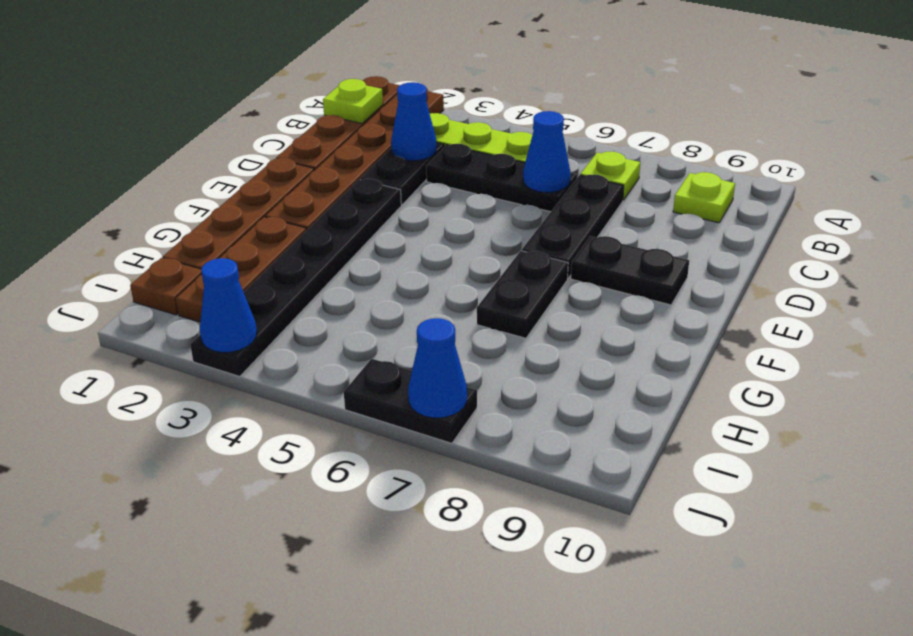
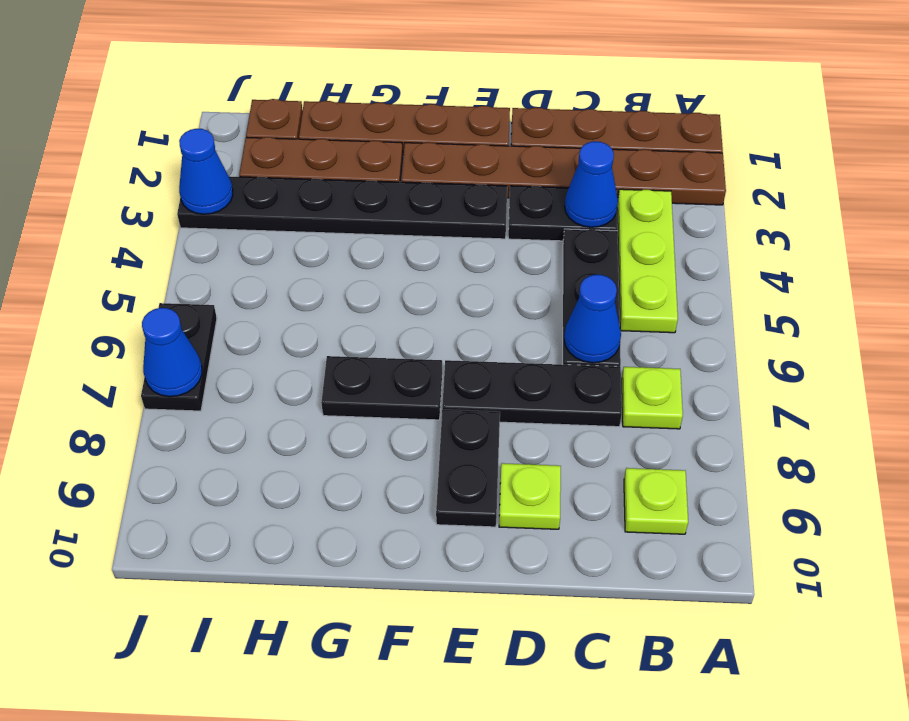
lime 1x1 plate [323,79,383,124] -> lime 1x1 plate moved to [499,463,561,529]

